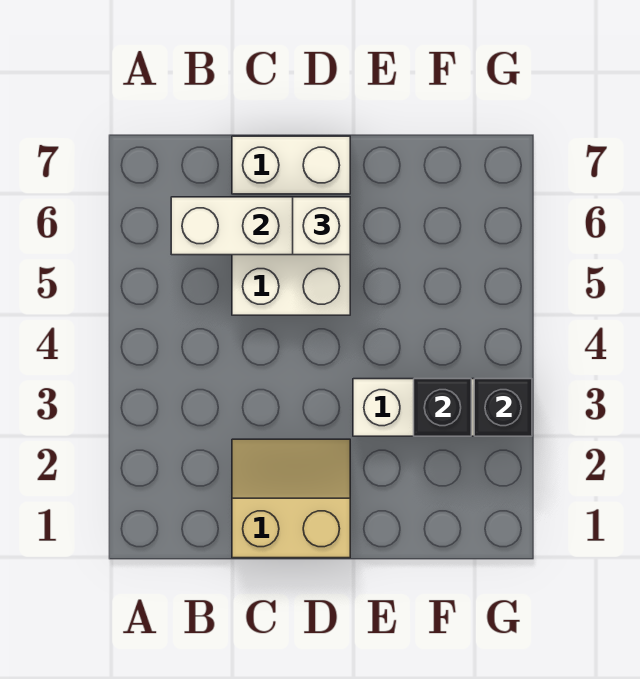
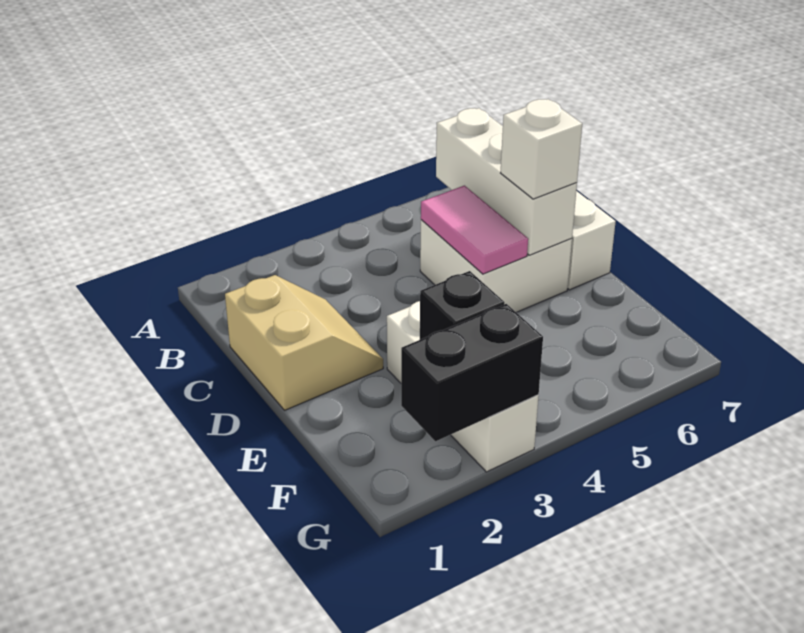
none -> pink 1x2 tile [421,186,528,274]
black 1x1 brick [474,379,532,436] -> black 1x2 brick [401,304,543,441]

